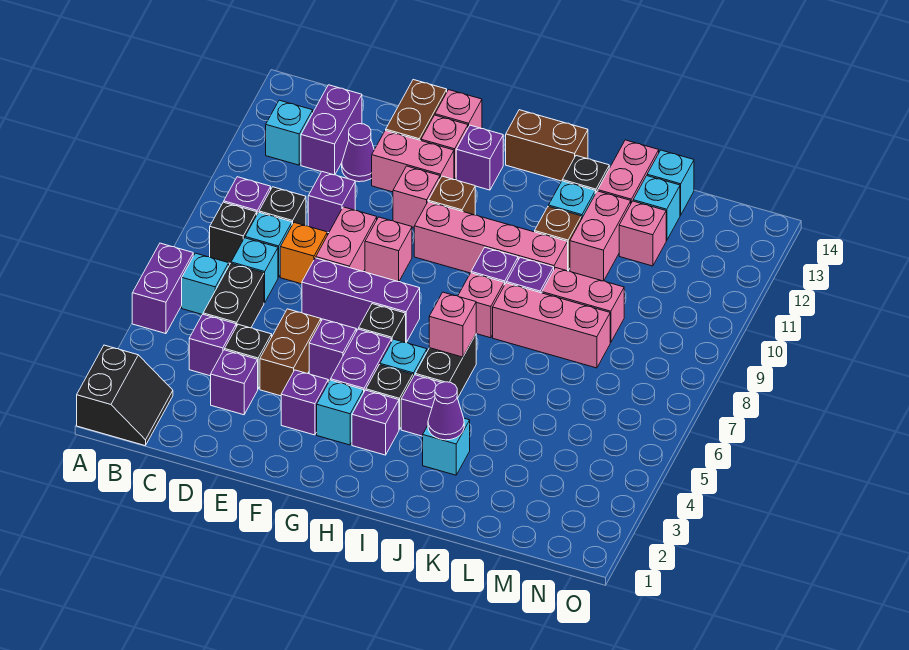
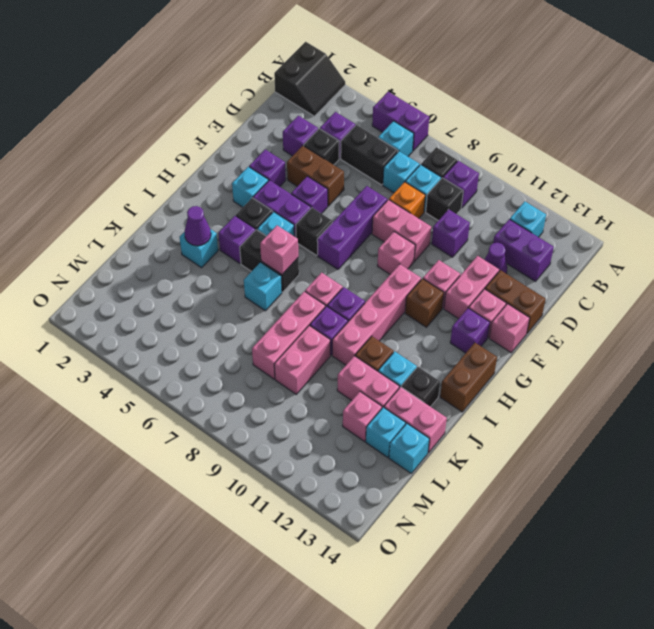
black 2x2 slope [77,345,173,446] -> black 2x2 slope turned to [274,42,345,116]
purple 1x1 brick [352,390,399,455] -> none
none -> cyan 1x1 brick [244,262,282,311]

